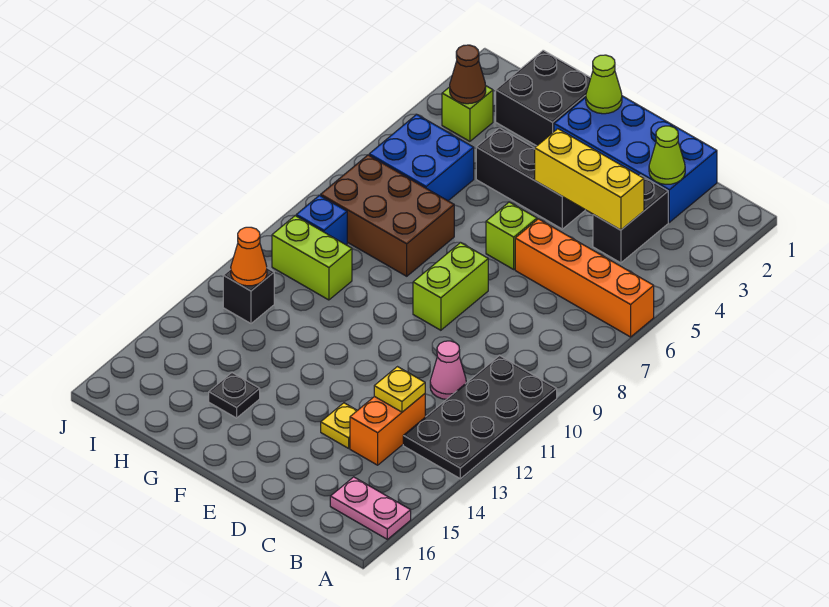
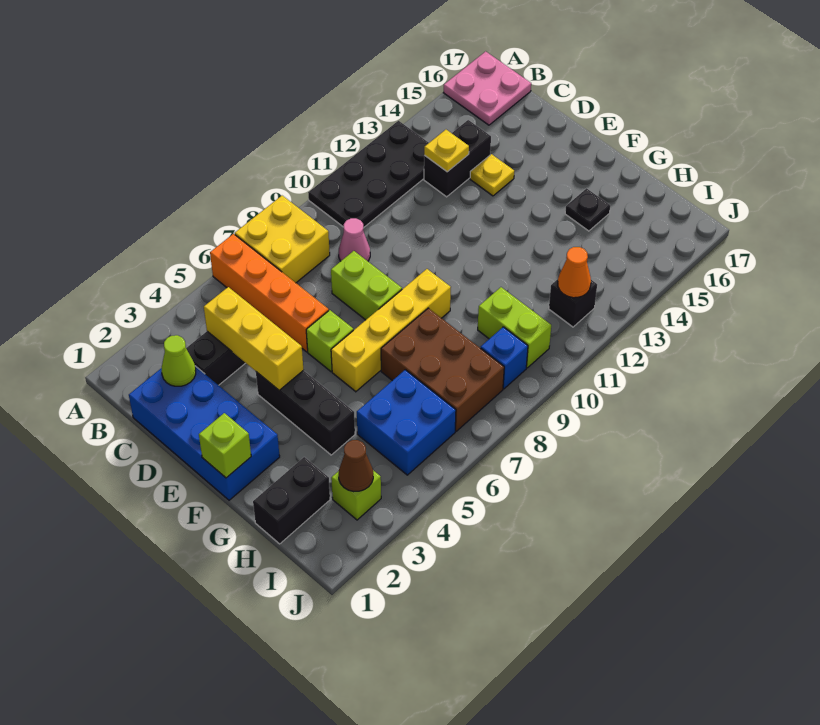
none -> yellow 2x2 brick [235,196,330,283]
pink 1x2 plate [330,477,411,539] -> pink 2x2 plate [443,51,531,125]
pink 1x1 cone [430,341,466,399] -> pink 1x1 cone moved to [339,218,370,261]
orange 1x2 brick [350,394,425,465] -> black 1x2 brick [424,120,491,197]
lime 1x2 brick [413,242,488,330] -> lime 1x2 brick turned to [331,251,402,320]
lime 1x1 cone [586,55,622,114] -> lime 1x1 brick [199,413,251,478]
none -> yellow 1x4 brick [331,269,451,392]
black 2x2 brick [496,50,591,146] -> black 1x2 brick [253,457,330,544]

